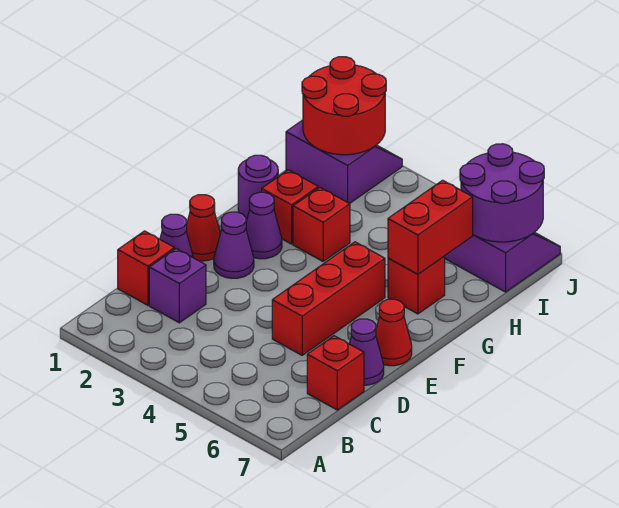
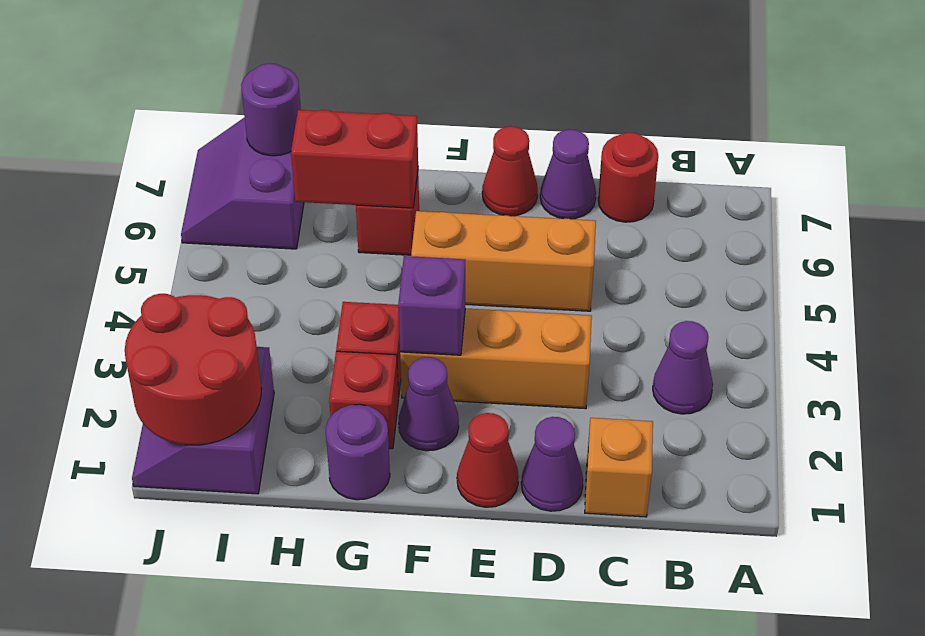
red 1x1 brick [118,231,175,305] -> orange 1x1 brick [585,418,653,517]
purple 1x1 brick [149,249,206,323] -> purple 1x1 brick moved to [398,256,465,355]
red 1x1 brick [307,336,364,410] -> red 1x1 round brick [598,133,658,222]
none -> orange 1x3 brick [400,308,592,409]
red 1x3 brick [272,242,385,355] -> orange 1x3 brick [411,211,596,311]
purple 1x1 cone [214,212,254,278] -> purple 1x1 cone moved to [653,321,713,414]
purple 2x2 round brick [460,144,544,242] -> purple 1x1 round brick [241,63,301,156]

